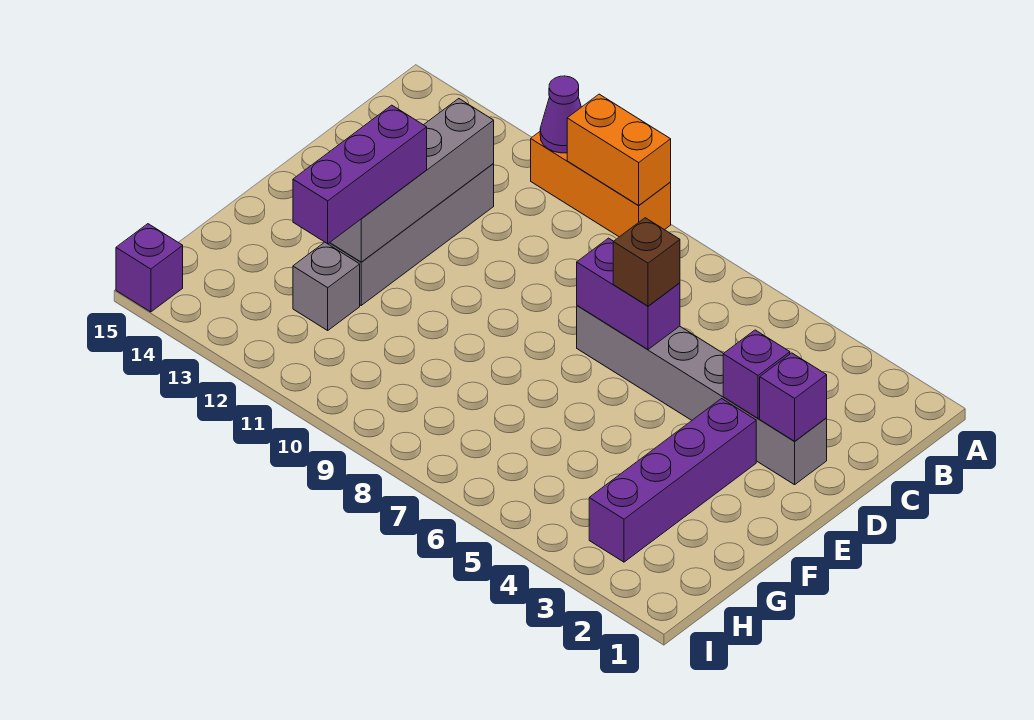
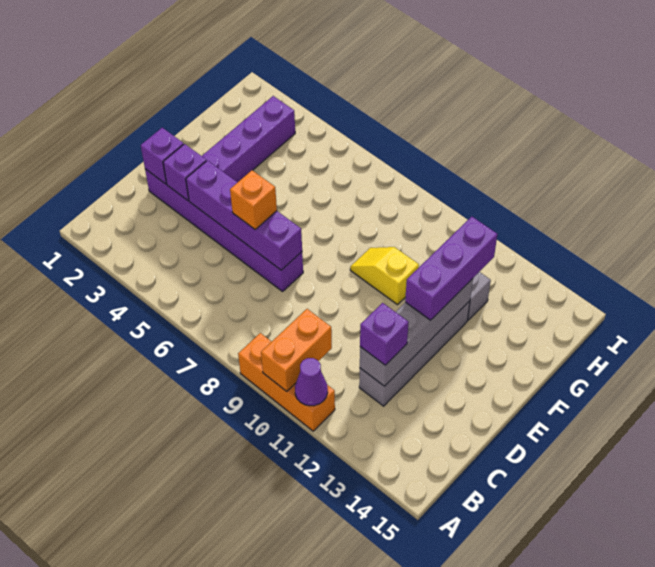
orange 1x2 brick [567,94,671,206] -> orange 1x2 brick turned to [261,309,332,391]
grey 1x6 brick [577,306,827,485] -> purple 1x6 brick [145,169,303,291]
purple 1x2 brick [577,238,680,349] -> purple 1x4 brick [186,161,302,270]
brown 1x1 brick [613,218,680,306] -> orange 1x1 brick [230,170,277,229]
none -> yellow 1x2 slope [350,247,419,305]
purple 1x1 brick [116,224,183,312] -> purple 1x1 brick moved to [360,303,409,365]

